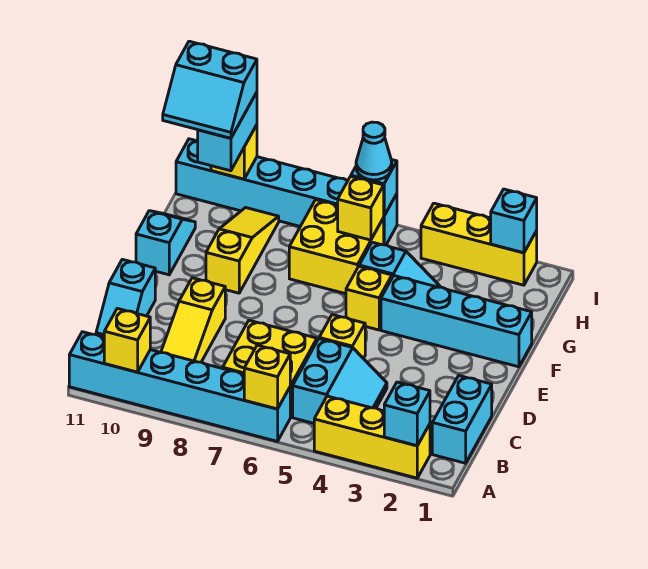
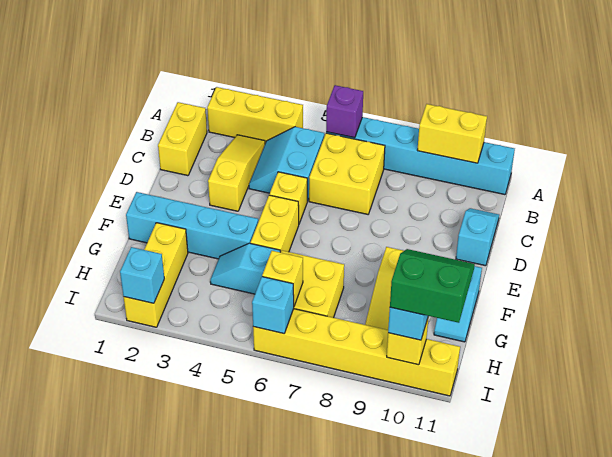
cyan 1x1 brick [384,382,430,446] -> none
yellow 1x1 brick [244,345,290,409] -> purple 1x1 brick [326,85,363,138]
yellow 1x1 brick [104,308,150,372] -> yellow 1x2 brick [417,104,487,163]
cyan 1x2 brick [432,376,492,463] -> yellow 1x2 brick [158,102,207,176]
yellow 1x3 slope [161,278,225,362] -> yellow 1x3 slope moved to [208,135,265,211]
yellow 1x1 brick [346,266,392,330] -> yellow 1x2 brick [251,195,299,252]
cyan 2x2 slope [163,41,257,138] -> green 2x2 slope [390,249,475,323]
yellow 1x3 brick [421,203,537,285] -> yellow 1x3 brick turned to [124,223,188,327]
cyan 1x6 brick [176,139,397,245] -> yellow 1x6 brick [253,309,460,396]
cyan 1x1 cone [356,122,392,180] -> none

